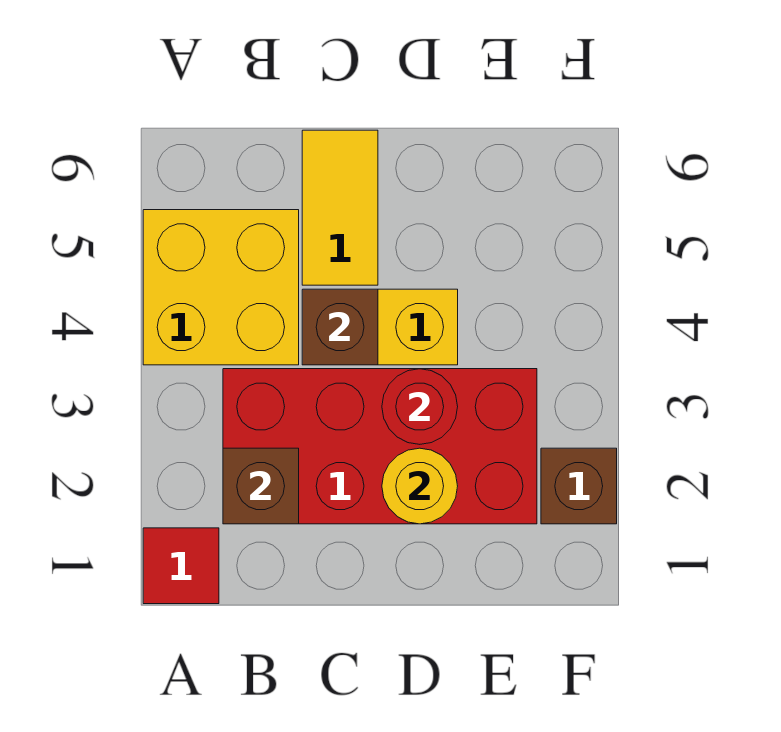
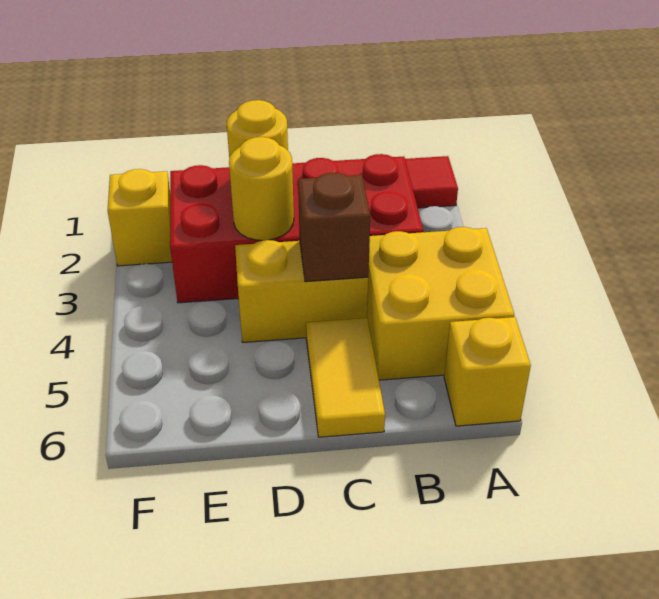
none -> yellow 1x1 brick [444,317,531,426]
brown 1x1 brick [223,448,299,524] -> none
red 1x1 round brick [382,369,458,444] -> yellow 1x1 round brick [229,137,294,240]
brown 1x1 brick [541,448,617,524] -> yellow 1x1 brick [108,169,172,266]

